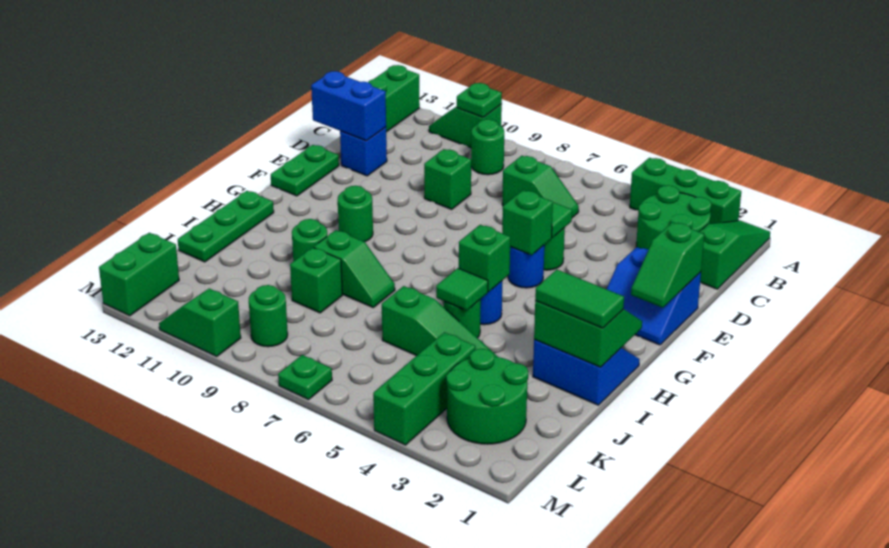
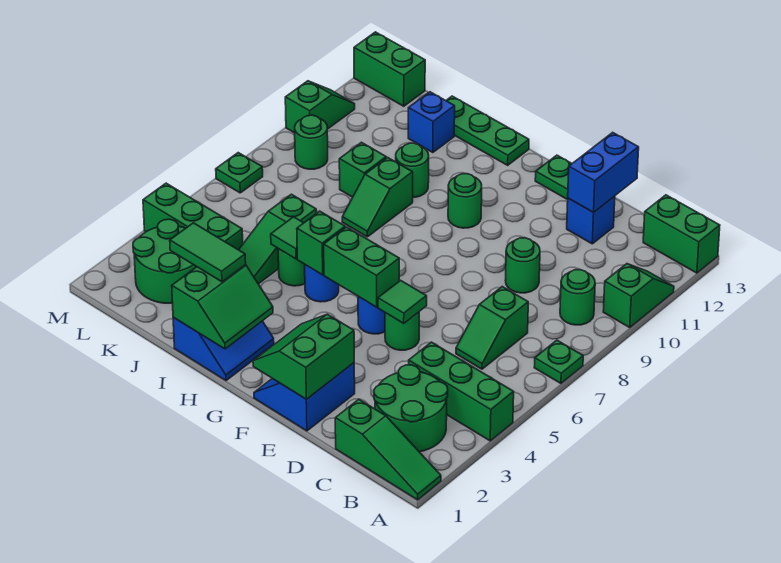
green 1x3 brick [630,158,741,224] -> green 1x3 brick turned to [409,342,514,441]
green 1x1 plate [457,83,502,117] -> green 1x1 plate moved to [534,340,583,383]
green 1x1 brick [424,149,471,209] -> green 1x1 round brick [505,238,540,293]
green 1x2 slope [631,222,704,308] -> green 2x2 slope [253,314,354,399]
green 1x1 brick [502,190,553,255] -> green 1x2 brick [324,227,399,307]
green 1x2 tile [535,270,624,328] -> green 1x2 tile turned to [170,223,246,282]
none -> blue 1x1 brick [408,92,455,153]

